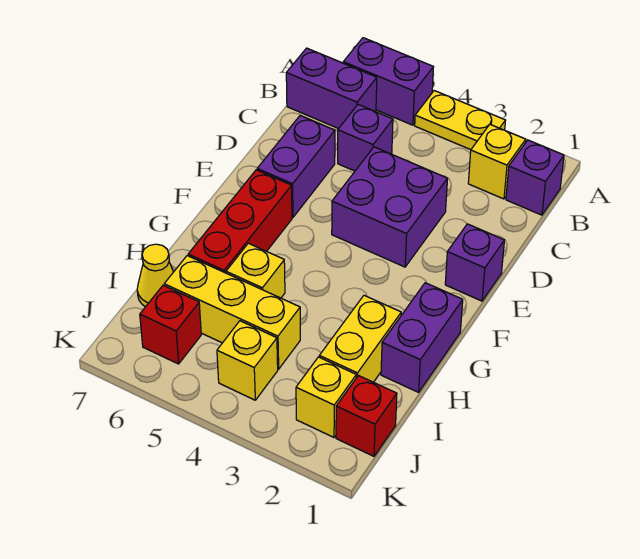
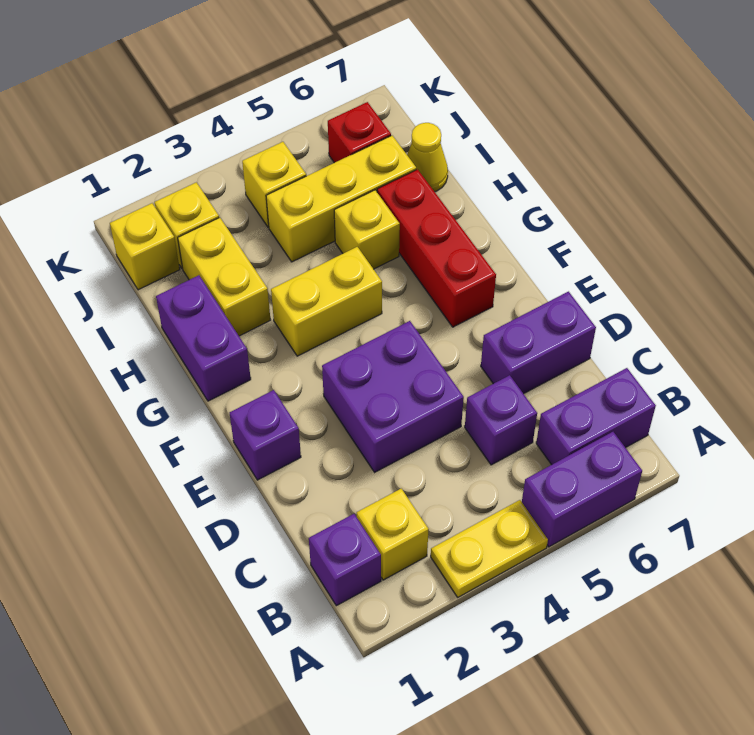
purple 1x2 brick [257,115,335,217] -> purple 1x2 brick turned to [481,292,596,394]
none -> yellow 1x2 brick [271,247,382,356]
red 1x1 brick [336,376,397,456] -> yellow 1x1 brick [110,203,180,290]

